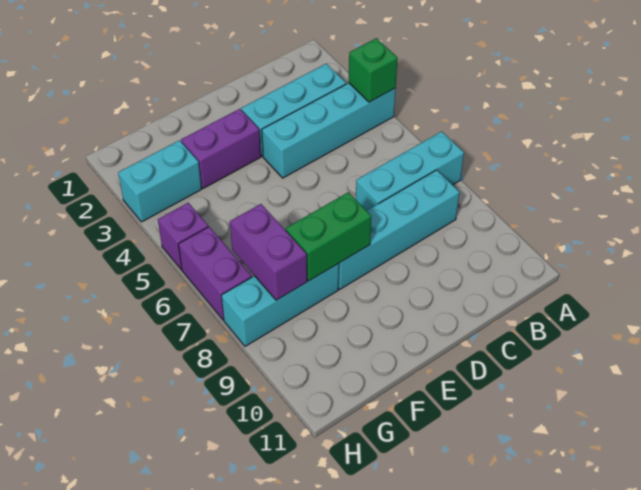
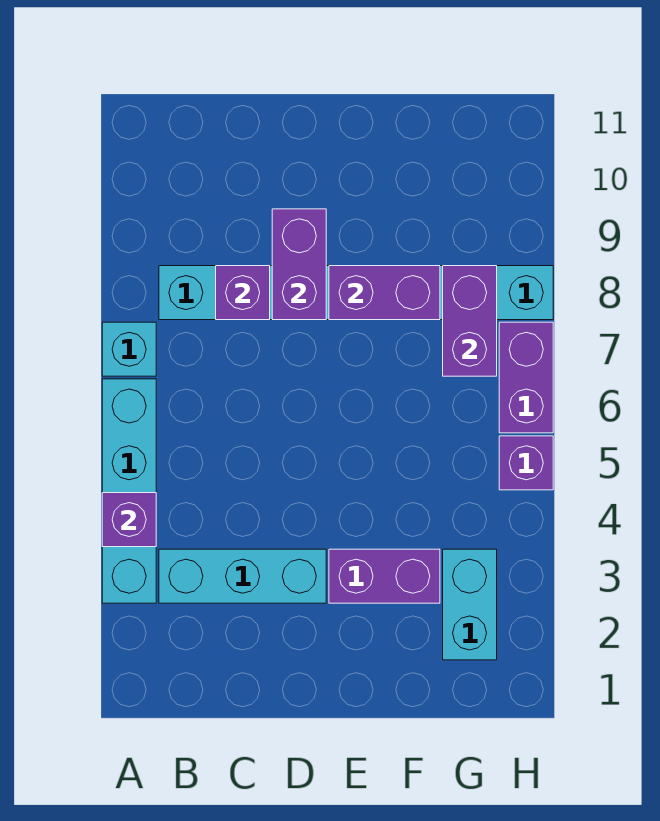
cyan 1x4 brick [262,83,396,178] -> cyan 1x4 brick turned to [102,379,156,603]
green 1x1 brick [349,38,398,102] -> purple 1x1 brick [102,493,156,547]
cyan 1x3 brick [356,131,464,211] -> cyan 1x1 brick [102,322,156,376]
none -> purple 1x1 brick [216,266,270,320]
none -> purple 1x2 brick [272,209,326,320]
green 1x2 brick [286,192,371,281] -> purple 1x2 brick [329,266,440,320]
cyan 1x2 brick [118,140,202,222] -> cyan 1x2 brick turned to [443,549,497,660]

